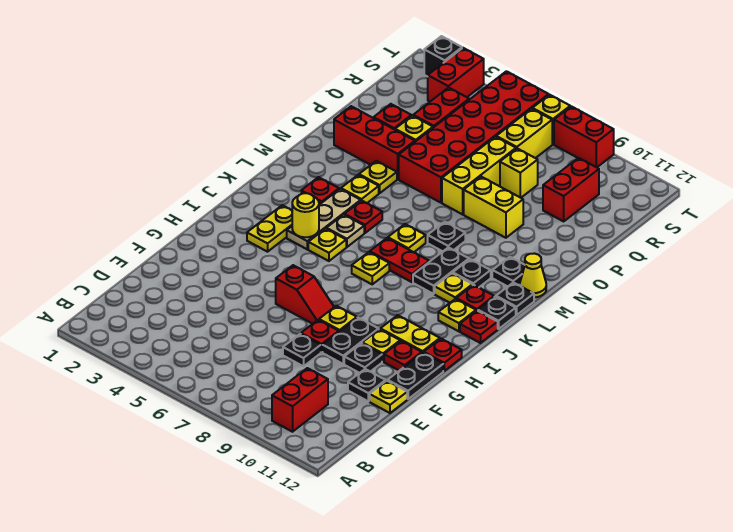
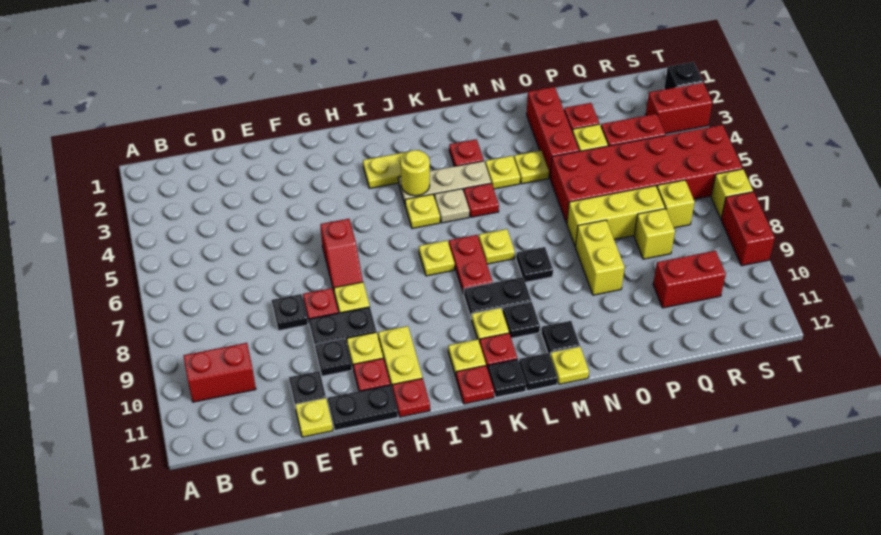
yellow 1x1 cone [520,253,546,297] -> yellow 1x1 plate [550,347,589,384]
yellow 1x2 brick [496,109,552,158] -> yellow 1x1 brick [657,180,695,228]

